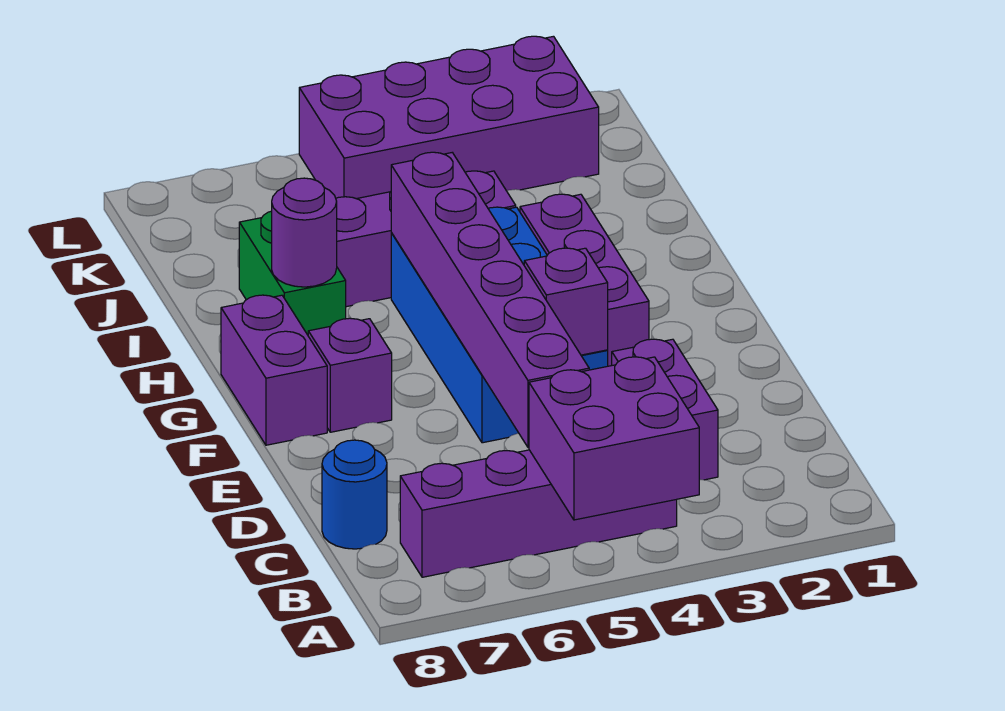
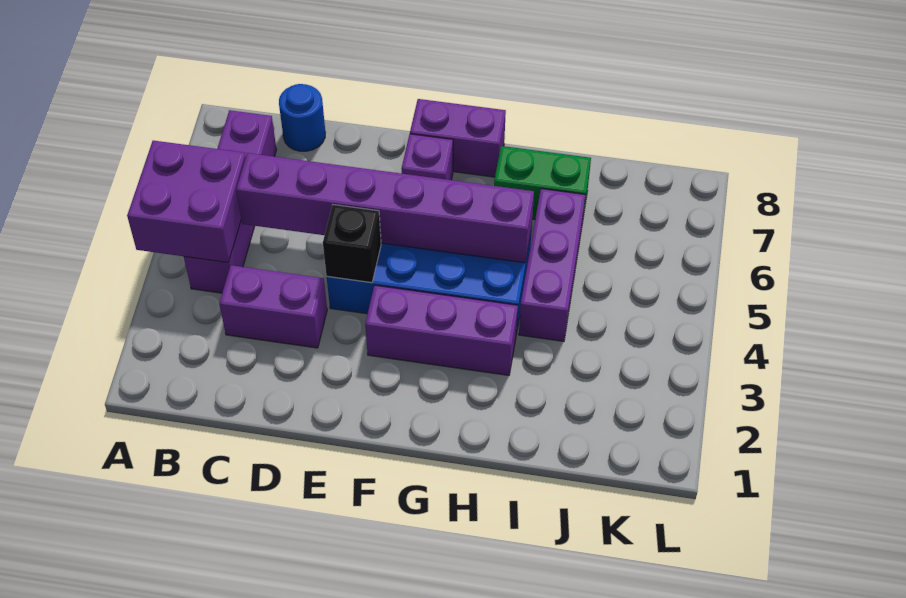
purple 1x1 brick [524,248,608,355] -> black 1x1 brick [323,205,381,283]
purple 1x1 round brick [272,178,337,287] -> none
purple 2x4 brick [299,36,599,199] -> none

